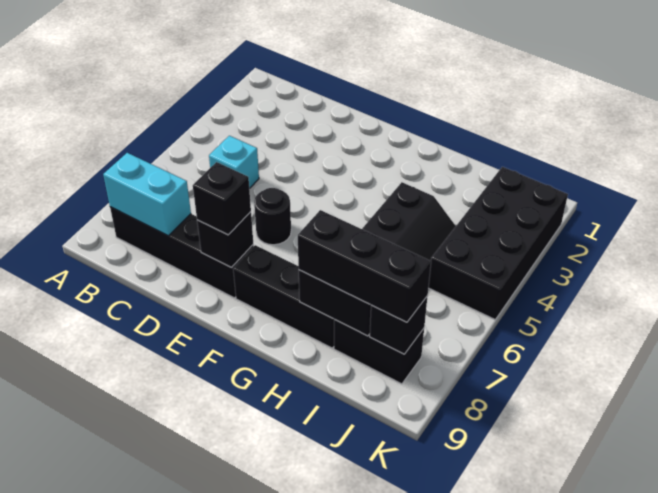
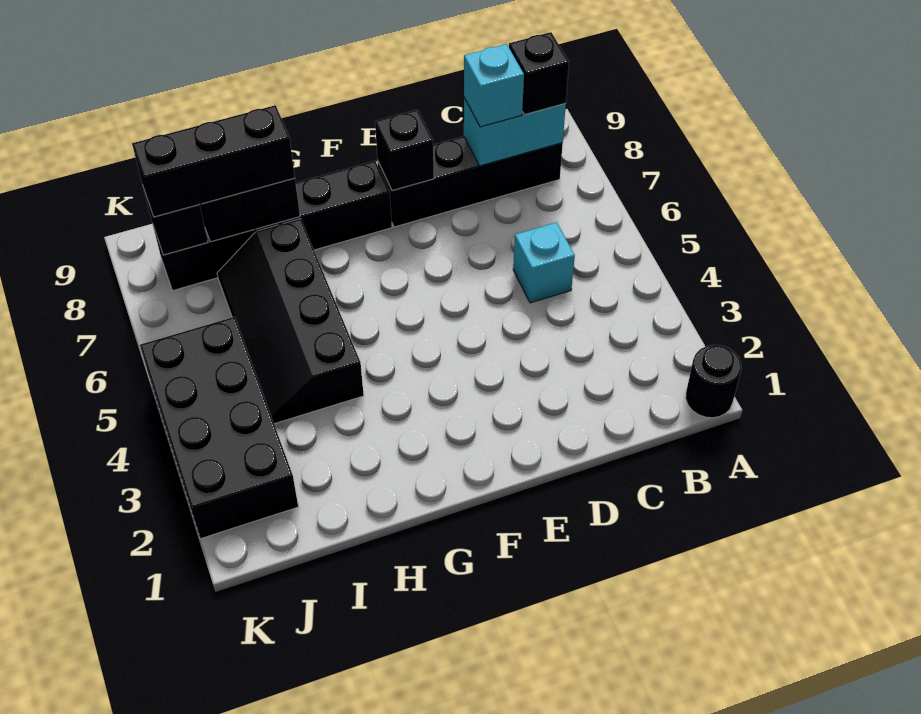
none -> cyan 1x1 brick [464,44,524,127]
black 1x1 round brick [254,188,291,245] -> black 1x1 round brick moved to [686,345,741,418]
black 1x1 brick [193,162,251,235] -> black 1x1 brick moved to [509,32,569,115]

